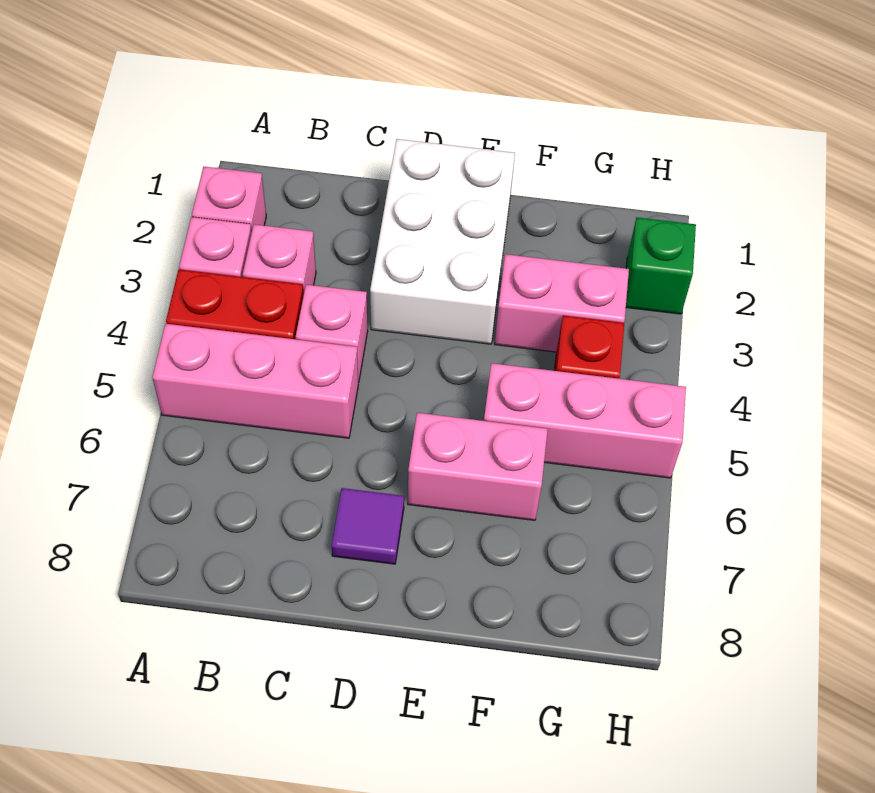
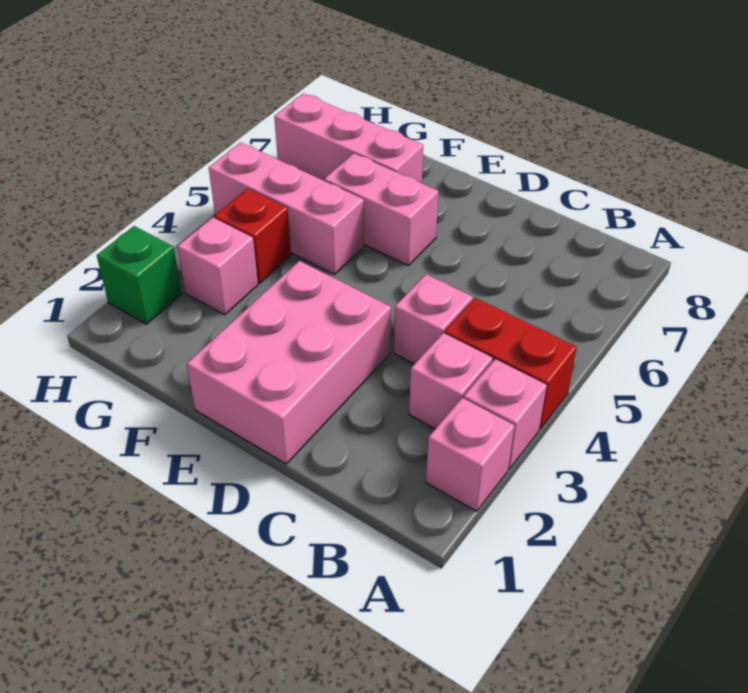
pink 1x3 brick [152,324,359,438] -> pink 1x3 brick moved to [274,94,423,183]
white 2x3 brick [370,139,515,344] -> pink 2x3 brick [187,261,391,464]
purple 1x1 tile [332,488,404,564] -> none
pink 1x2 brick [495,254,629,352] -> pink 1x1 brick [177,217,258,315]

